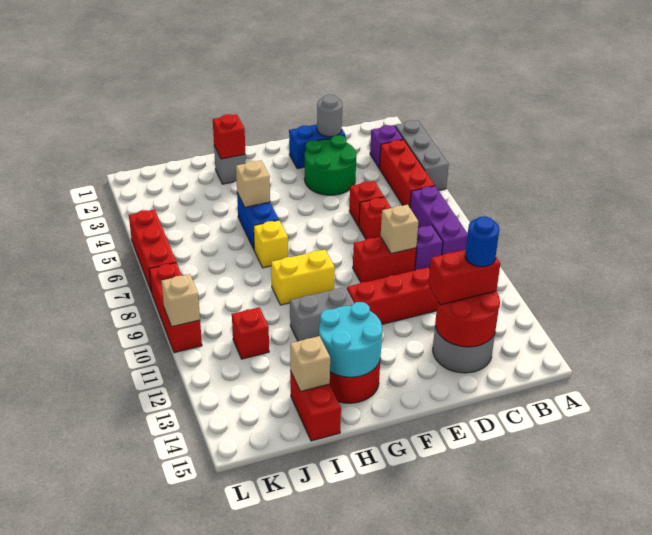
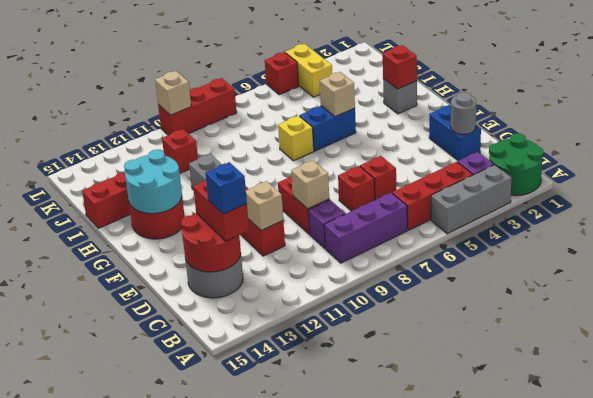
blue 1x1 round brick [465,216,499,267] -> blue 1x1 brick [205,162,247,214]
green 2x2 round brick [304,135,356,195] -> green 2x2 round brick moved to [489,133,543,196]
yellow 1x2 brick [271,250,335,305] -> yellow 1x2 brick moved to [285,44,332,97]
tan 1x1 brick [290,336,330,392] -> tan 1x1 brick moved to [246,181,283,231]
red 1x3 brick [129,209,176,292] -> red 1x1 brick [265,52,299,95]

